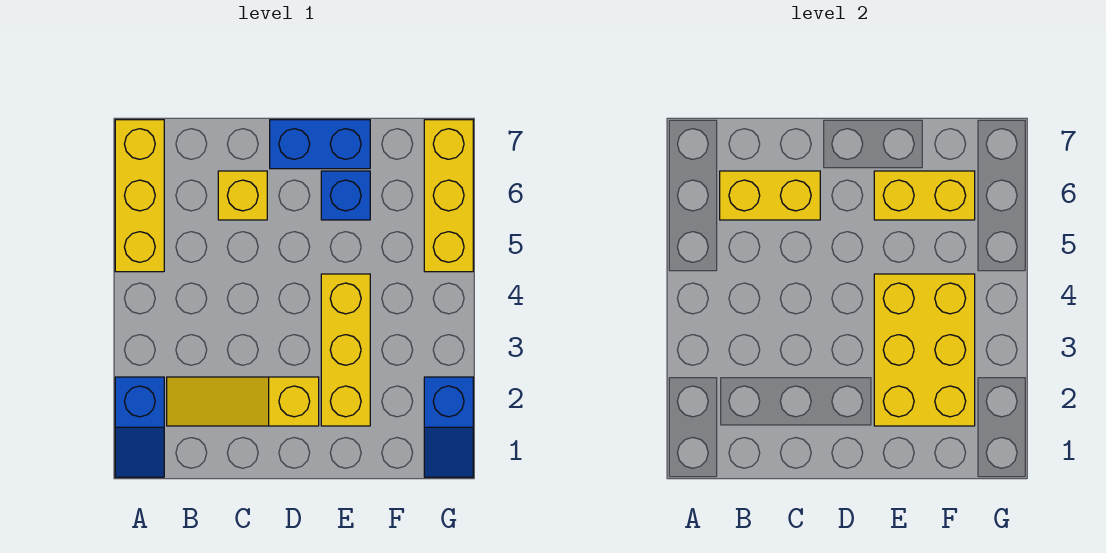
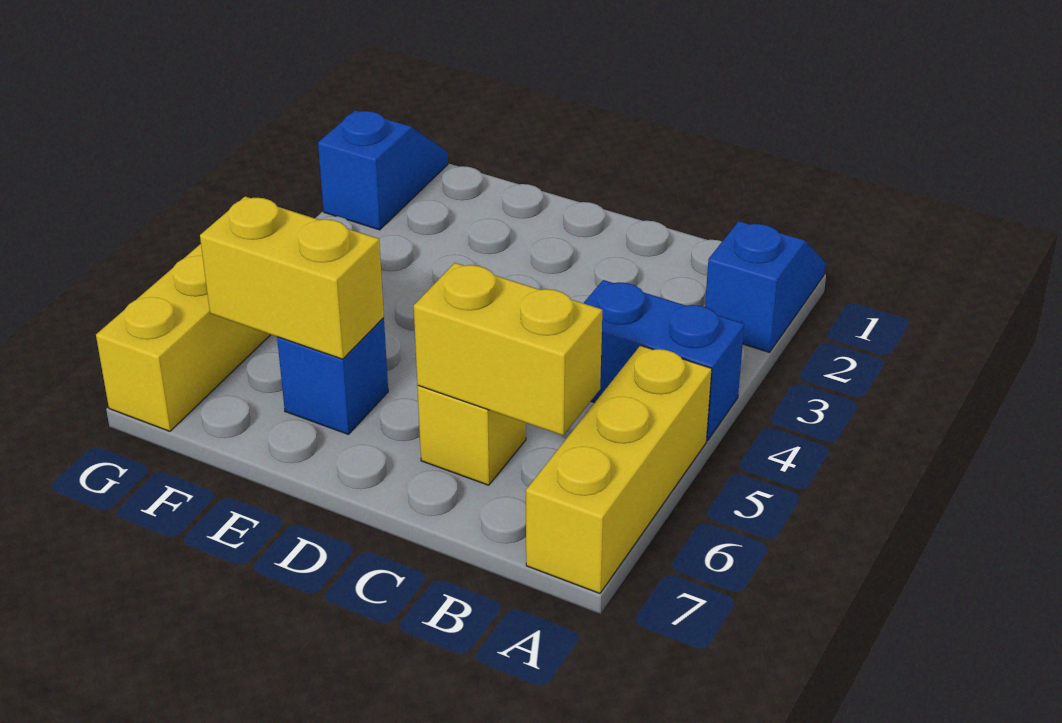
yellow 1x3 slope [167,377,319,426] -> none
blue 1x2 brick [270,120,370,169] -> blue 1x2 brick moved to [584,280,744,441]
yellow 1x3 brick [321,274,370,426] -> none
yellow 2x3 brick [874,274,975,426] -> none

